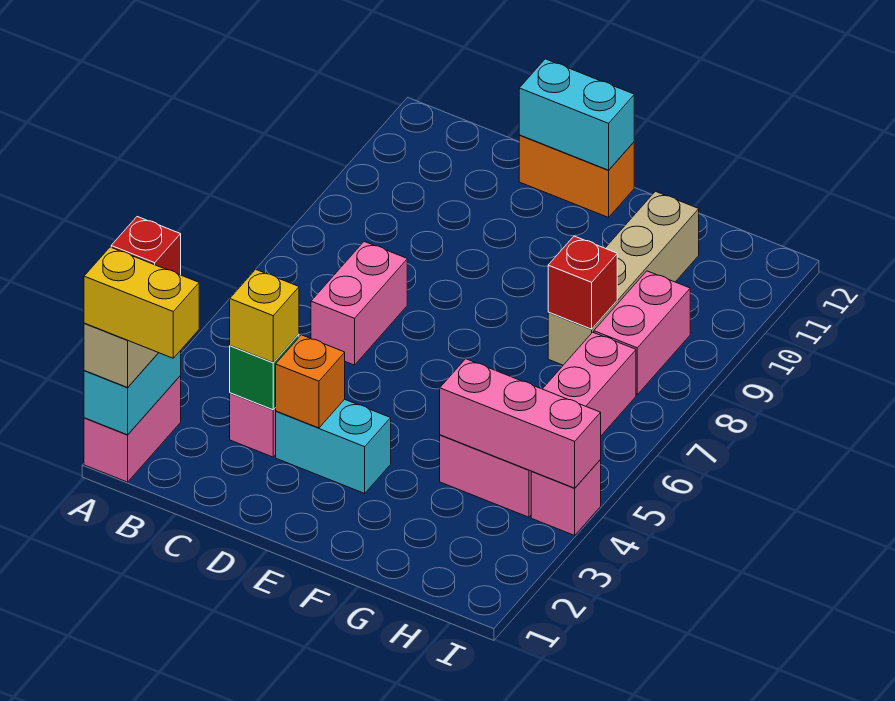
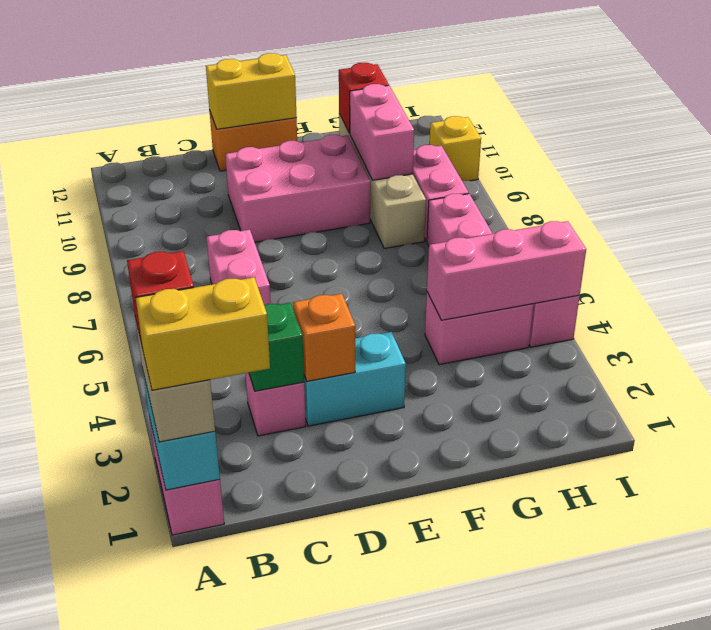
yellow 1x1 brick [230,269,299,362] -> yellow 1x1 brick moved to [429,116,481,181]
none -> pink 2x3 brick [225,135,370,242]
cyan 1x2 brick [519,59,634,170] -> yellow 1x2 brick [206,53,297,129]
red 1x1 brick [548,236,617,329] -> red 1x1 brick moved to [339,63,389,133]
none -> pink 1x2 brick [350,84,414,180]

